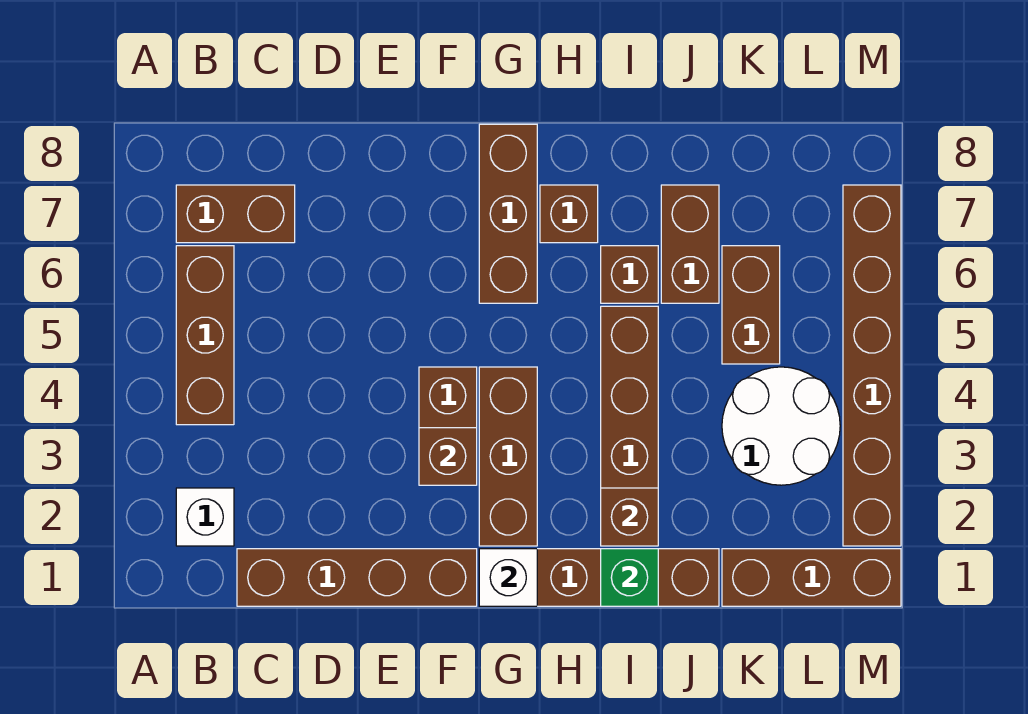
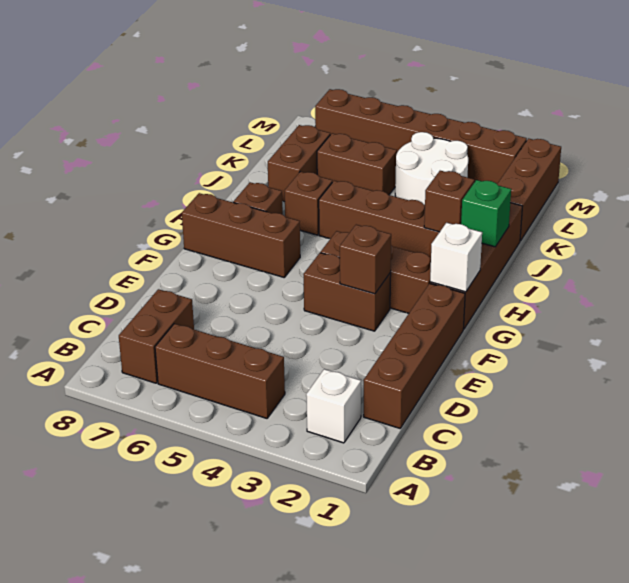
brown 1x2 brick [661,185,719,303] -> brown 1x2 brick turned to [268,125,330,202]

